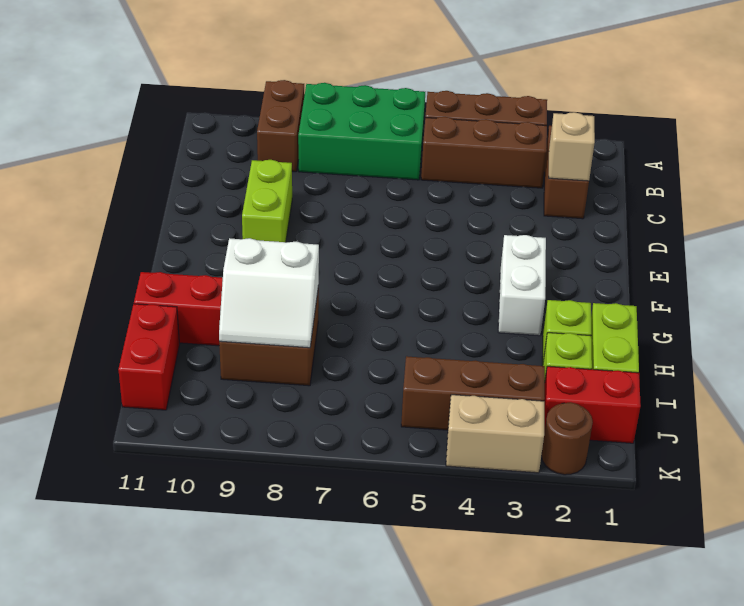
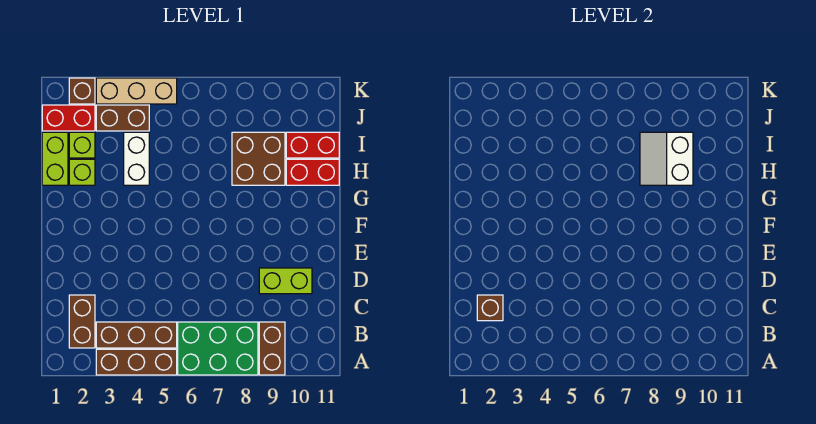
tan 1x1 brick [549,112,595,181] -> brown 1x1 brick [477,295,503,321]
lime 1x2 brick [242,160,292,242] -> lime 1x2 brick turned to [259,268,312,294]
white 1x2 brick [498,235,546,336] -> white 1x2 brick moved to [124,132,149,185]
white 2x2 slope [219,238,319,348] -> white 2x2 slope turned to [640,132,693,185]
red 1x2 brick [118,304,180,410] -> red 1x2 brick turned to [286,132,339,158]
brown 1x3 brick [401,356,545,430] -> brown 1x2 brick [96,105,149,131]
brown 1x1 round brick [542,402,593,475] -> brown 1x1 brick [69,78,95,104]
tan 1x2 brick [446,395,544,473] -> tan 1x3 brick [96,78,177,104]

